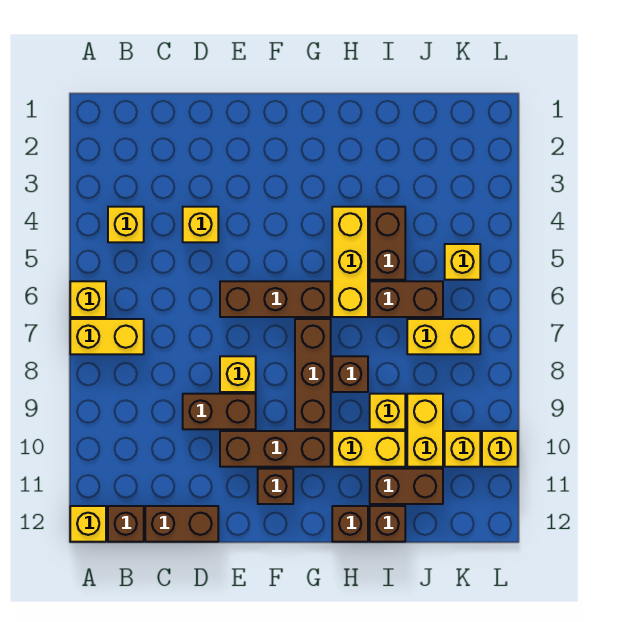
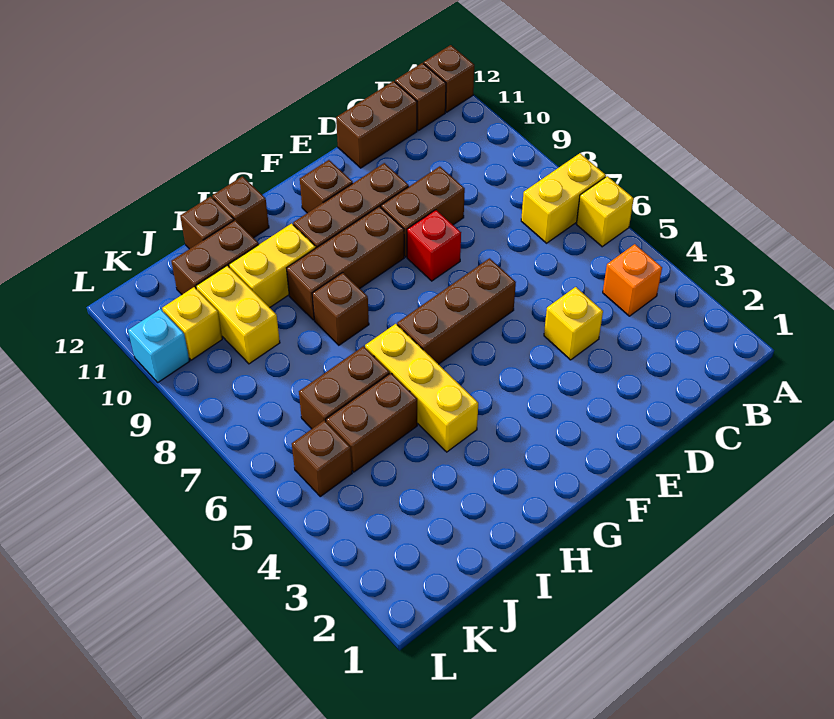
yellow 1x1 brick [70,506,106,542] -> brown 1x1 brick [424,45,474,112]
yellow 1x1 brick [108,207,144,242] -> orange 1x1 brick [603,244,662,316]
yellow 1x1 brick [220,356,256,392] -> red 1x1 brick [407,210,461,281]
brown 1x3 brick [295,319,331,429] -> brown 1x3 brick turned to [287,206,404,320]
brown 1x2 brick [370,207,405,280] -> brown 1x2 brick turned to [326,373,417,472]
yellow 1x1 brick [370,394,405,429] -> none
yellow 1x2 brick [407,319,480,354] -> none
yellow 1x1 brick [445,244,480,280] -> brown 1x1 brick [292,420,352,496]
yellow 1x1 brick [482,431,518,467] -> cyan 1x1 brick [128,309,189,382]

